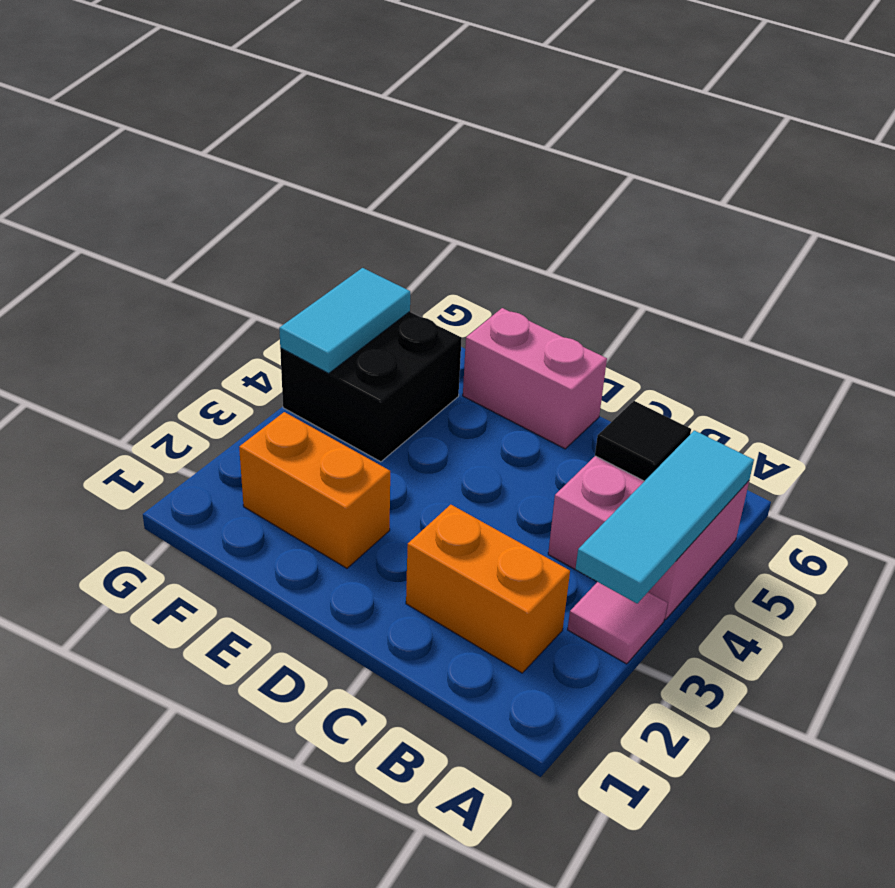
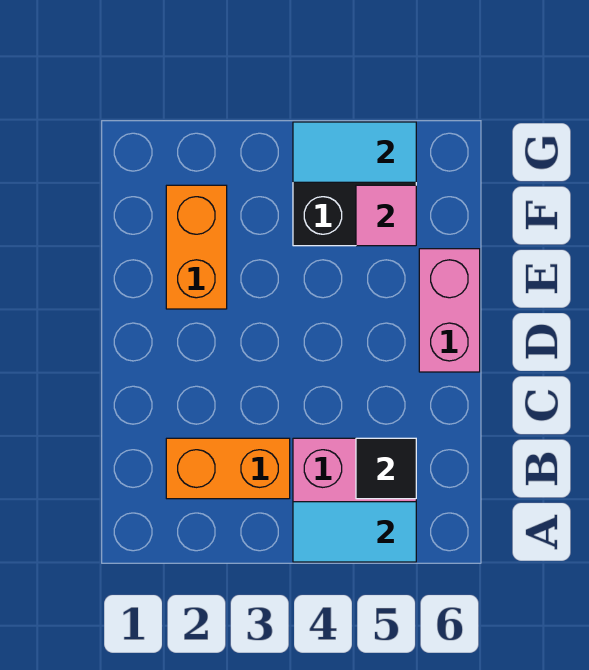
pink 1x1 tile [568,582,667,664] -> pink 1x1 tile moved to [356,185,416,246]
cyan 1x3 tile [575,430,754,603] -> cyan 1x2 tile [293,502,416,562]
orange 1x2 brick [406,505,570,673] -> orange 1x2 brick turned to [166,438,290,499]

